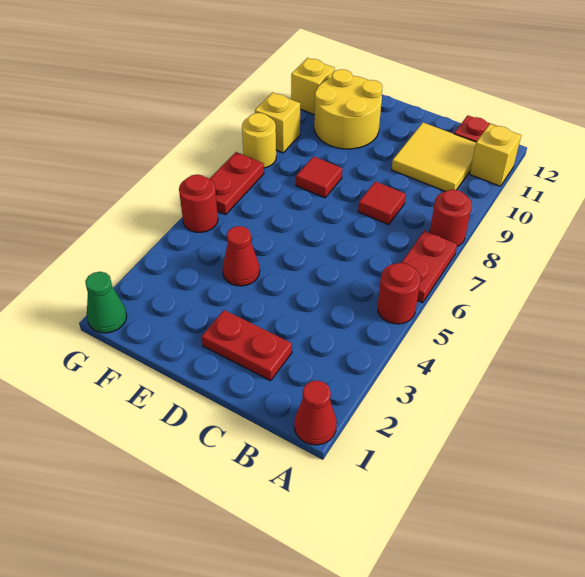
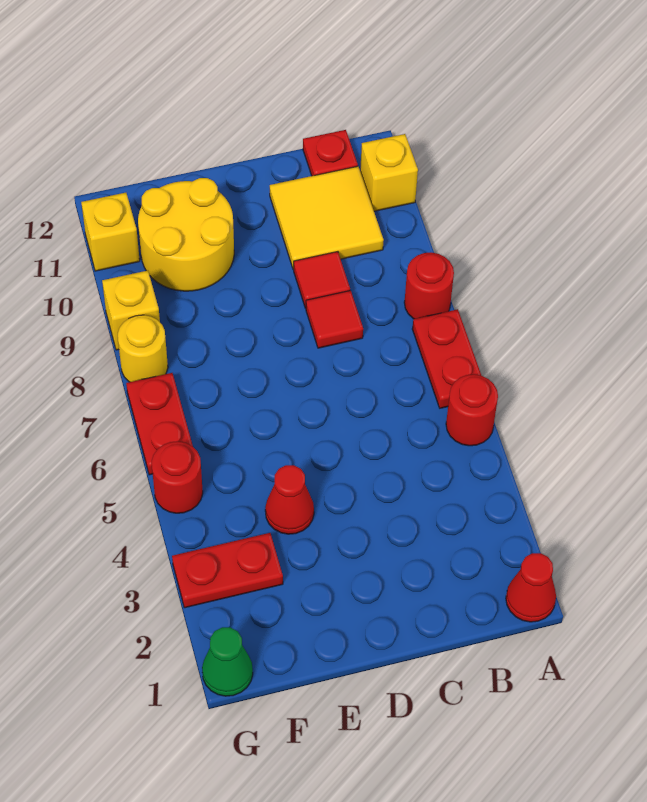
red 1x2 plate [202,310,292,381] -> red 1x2 plate moved to [172,533,283,608]
red 1x1 tile [296,156,342,198] -> red 1x1 tile moved to [294,252,350,308]

